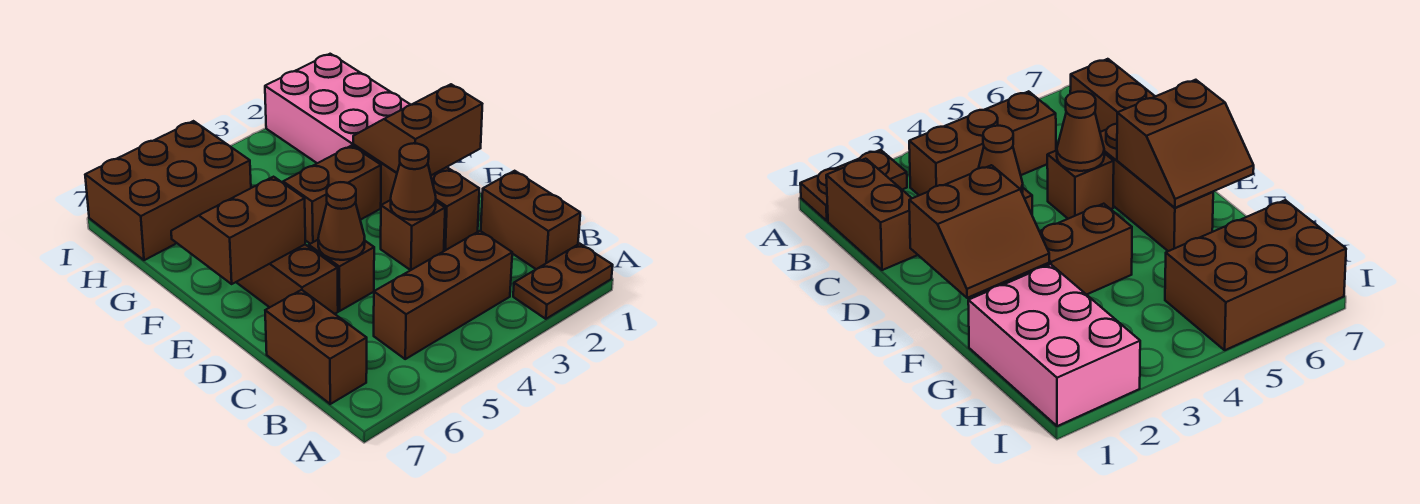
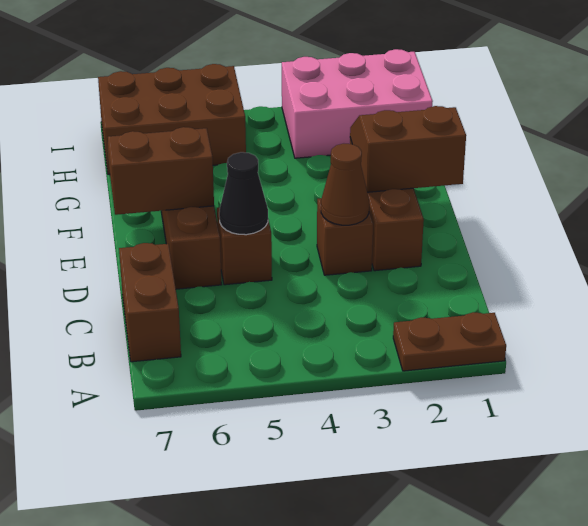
brown 1x2 brick [481,171,580,269] -> none
brown 1x3 brick [374,231,512,359] -> none
brown 1x1 cone [318,182,365,260] -> black 1x1 cone [219,152,268,235]
brown 1x2 brick [283,146,381,244] -> none
pink 2x3 brick [265,54,411,163] -> pink 2x3 brick turned to [282,49,433,158]

